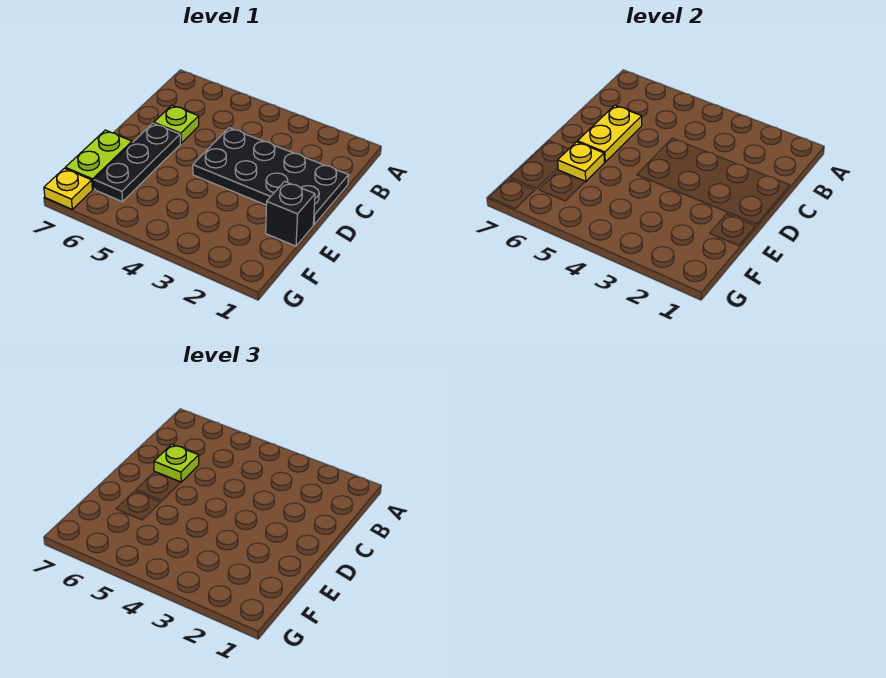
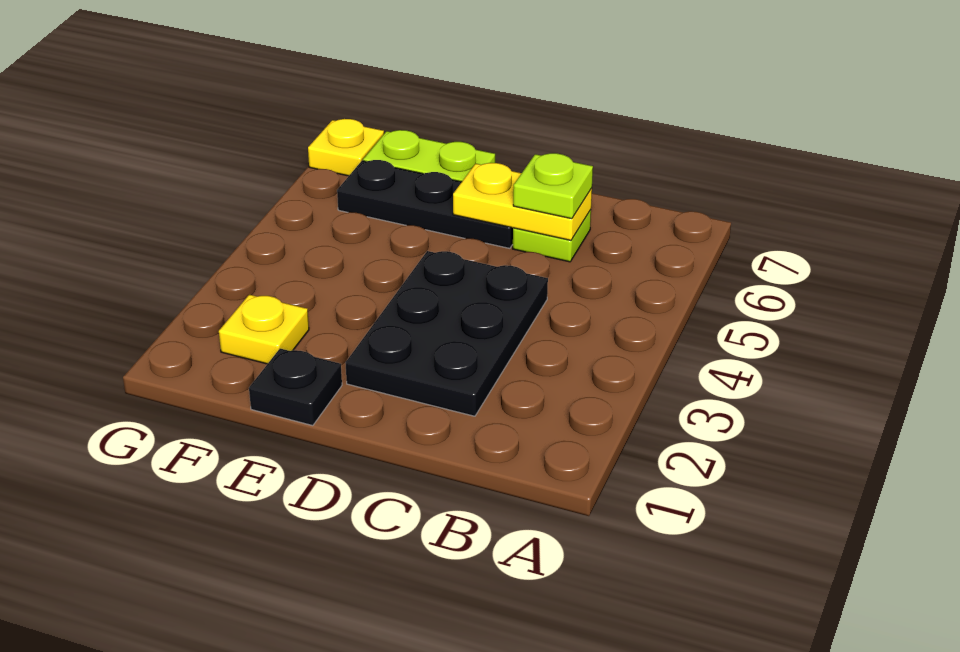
black 2x4 plate [193,128,349,225] -> black 2x3 plate [345,251,548,416]
black 1x1 brick [266,181,315,246] -> black 1x1 plate [249,349,342,426]
yellow 1x1 plate [558,142,604,182] -> yellow 1x1 plate moved to [219,295,309,364]

